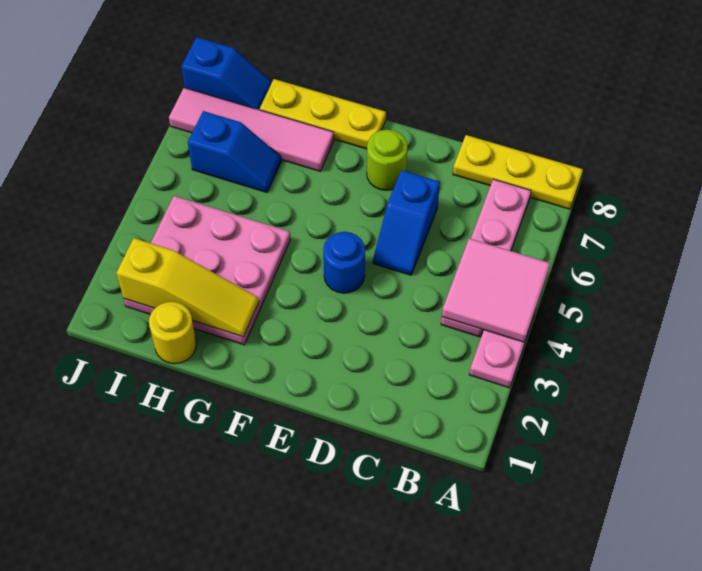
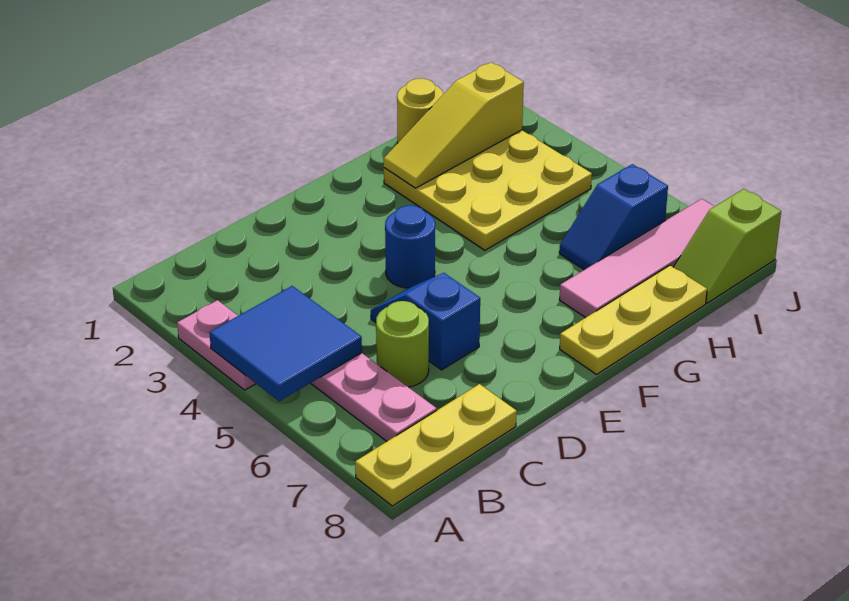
pink 2x2 tile [442,238,550,342] -> blue 2x2 tile [209,286,362,401]
lime 1x1 round brick [367,130,407,190] -> lime 1x1 round brick moved to [376,301,429,387]
pink 3x3 plate [124,196,291,345] -> yellow 3x3 plate [384,130,592,250]
blue 1x2 slope [181,37,272,110] -> lime 1x2 slope [674,189,781,303]

